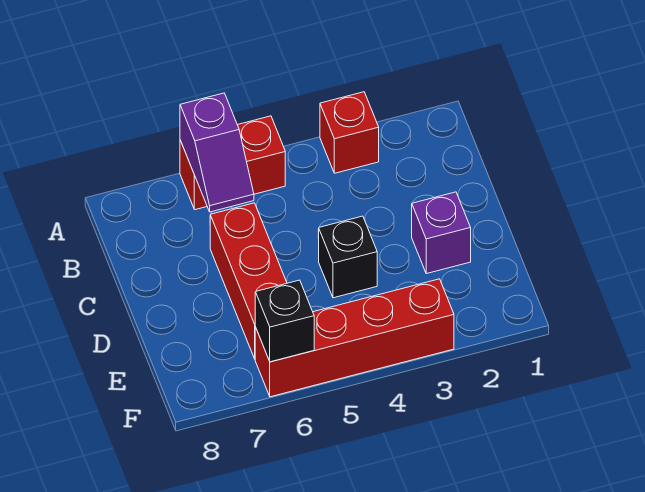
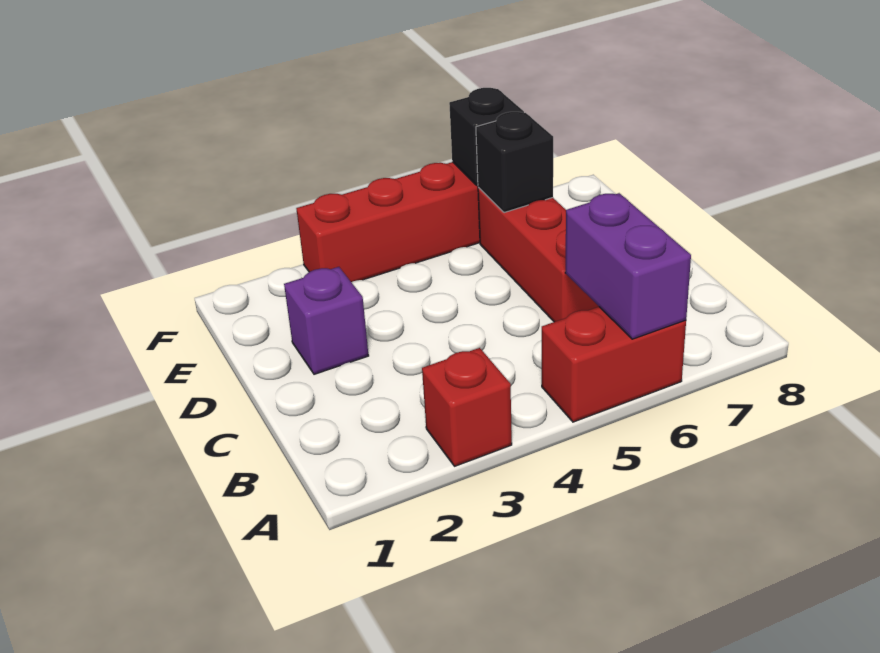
purple 1x2 slope [180,93,254,212] -> purple 1x2 brick [565,193,691,339]
black 1x1 brick [319,216,377,298] -> black 1x1 brick moved to [476,112,553,213]

